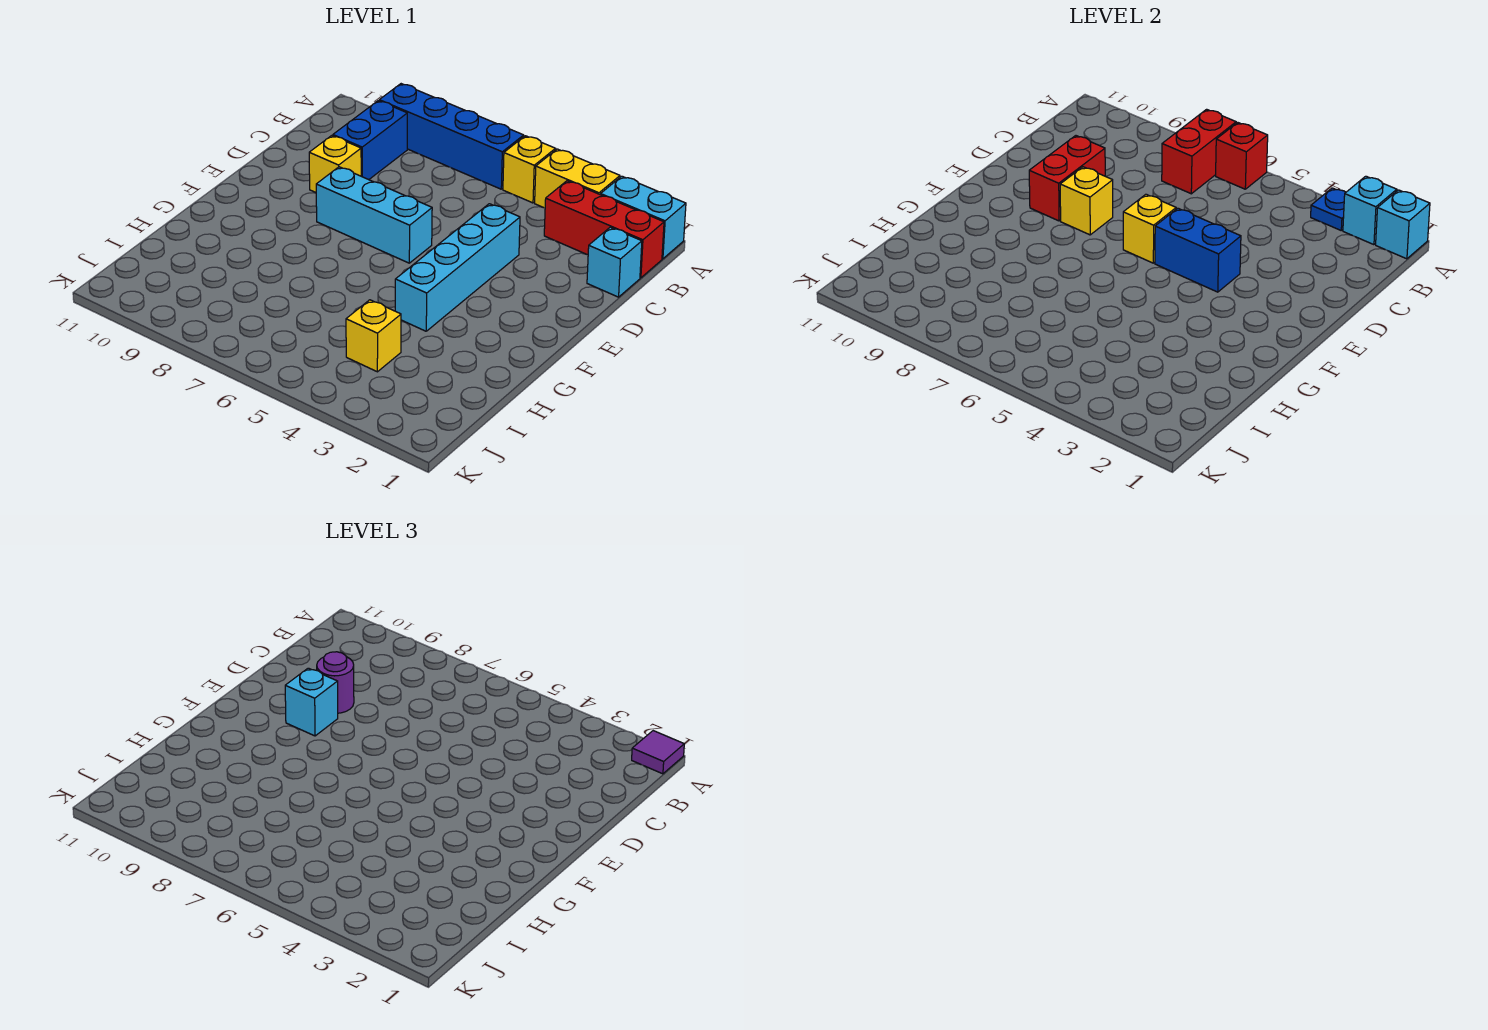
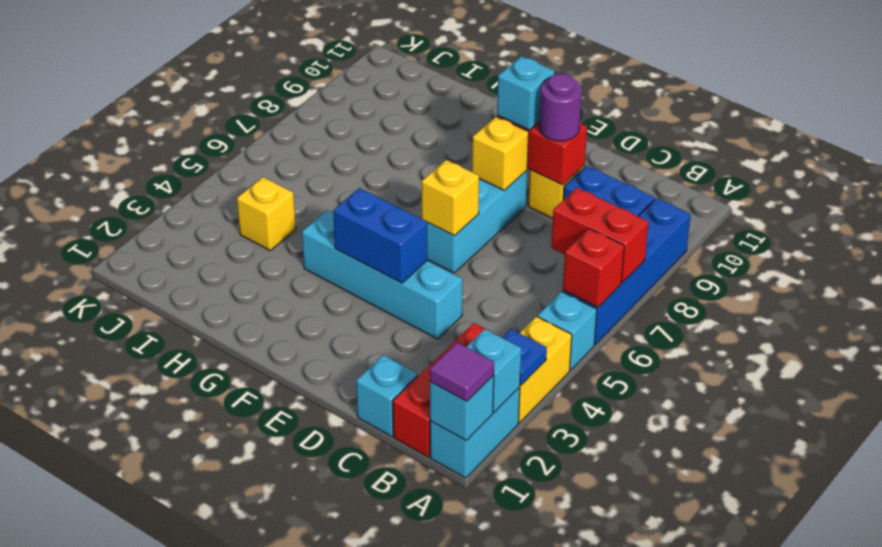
yellow 1x1 brick [503,136,555,203] -> cyan 1x1 brick [538,292,597,370]
blue 1x2 brick [1155,208,1241,292] -> blue 1x2 brick turned to [333,188,427,283]

